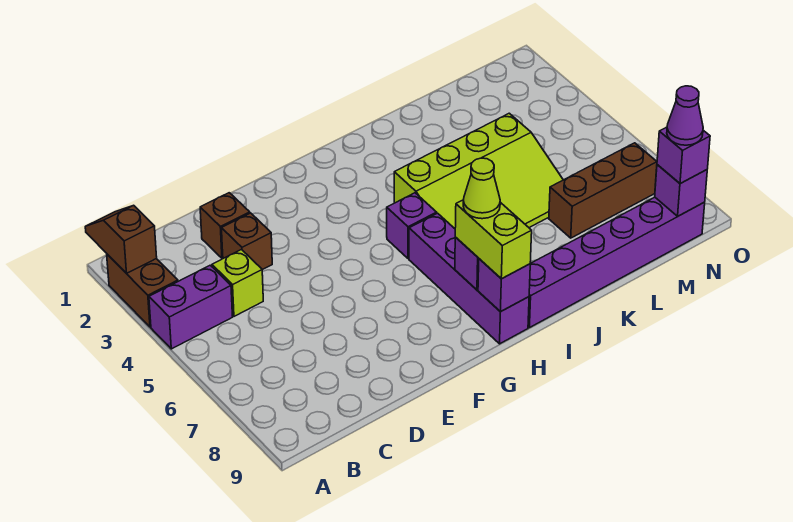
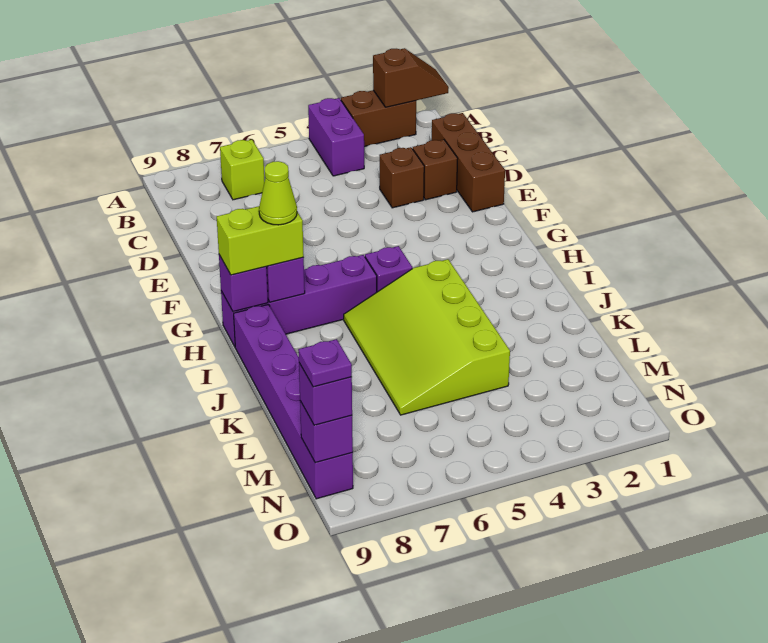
lime 1x1 brick [212,250,263,316] -> lime 1x1 brick moved to [220,140,264,200]
brown 1x3 brick [549,143,657,238] -> brown 1x3 brick moved to [432,113,505,212]
purple 1x1 cone [667,86,703,145] -> purple 1x1 plate [298,339,352,387]

